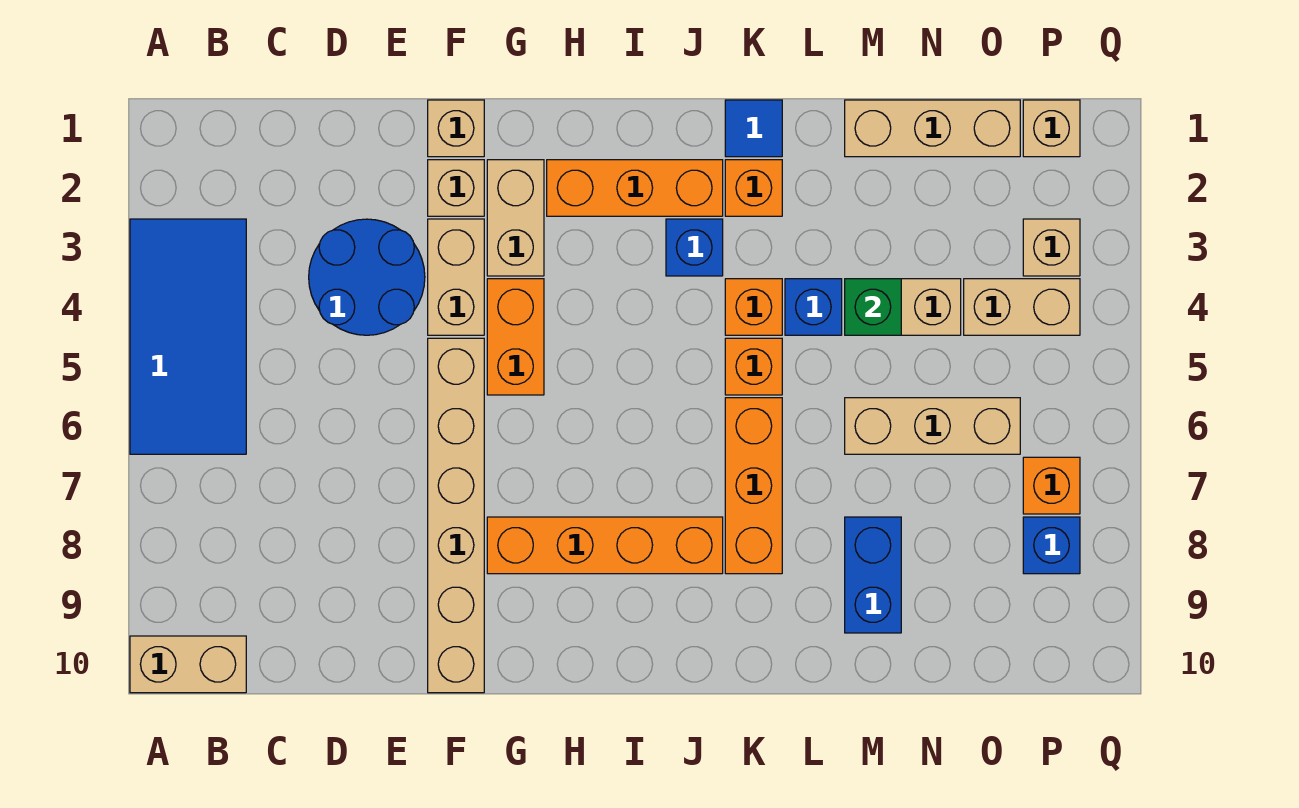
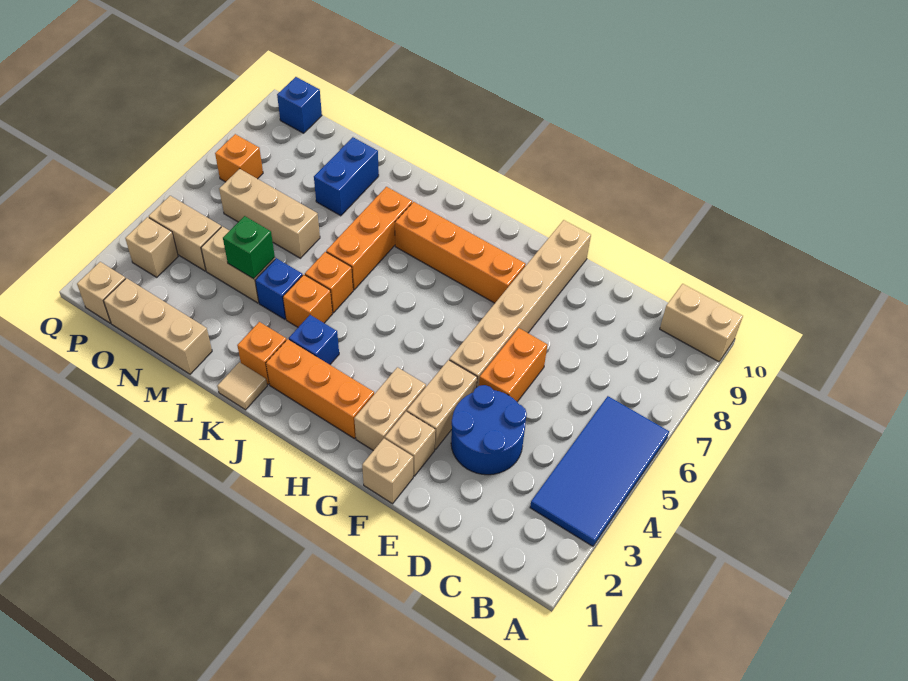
orange 1x2 brick [487,279,544,395] -> orange 1x2 brick moved to [479,328,547,402]
blue 1x1 tile [725,100,782,157] -> tan 1x1 tile [217,362,267,410]
blue 1x1 brick [1023,517,1080,574] -> blue 1x1 brick moved to [277,77,322,133]

